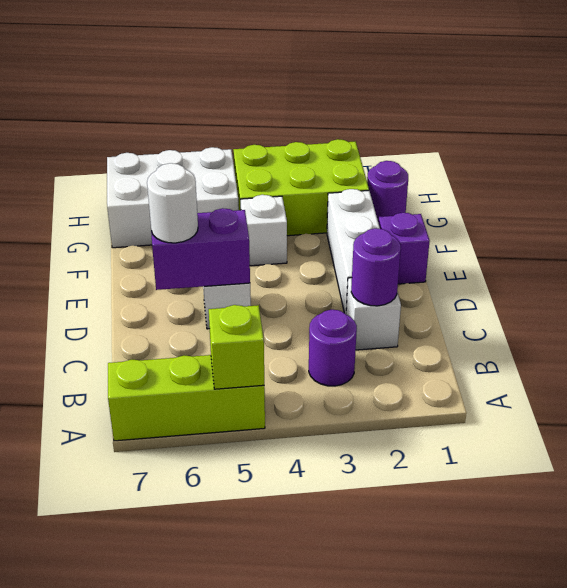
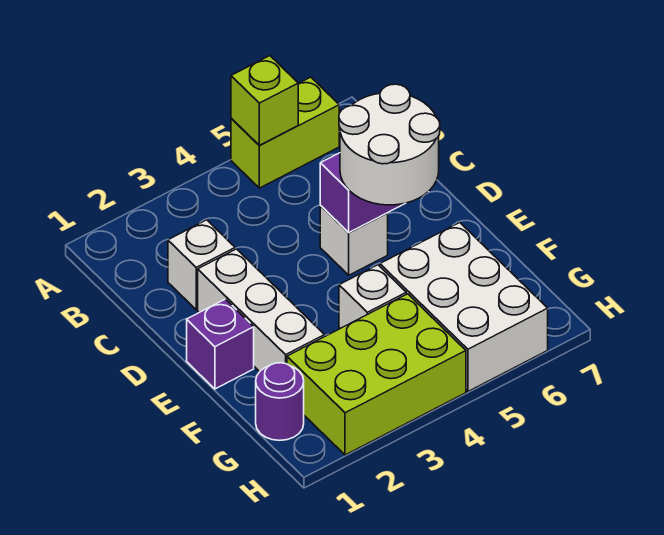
lime 1x3 brick [108,355,265,441] -> lime 1x2 brick [231,77,339,188]
purple 1x1 round brick [309,310,357,386] -> none
purple 1x1 round brick [351,228,401,306] -> none
white 1x1 round brick [147,163,198,243] -> white 2x2 round brick [339,84,440,205]
white 2x3 brick [107,147,239,248] -> white 2x3 brick turned to [380,223,548,391]

